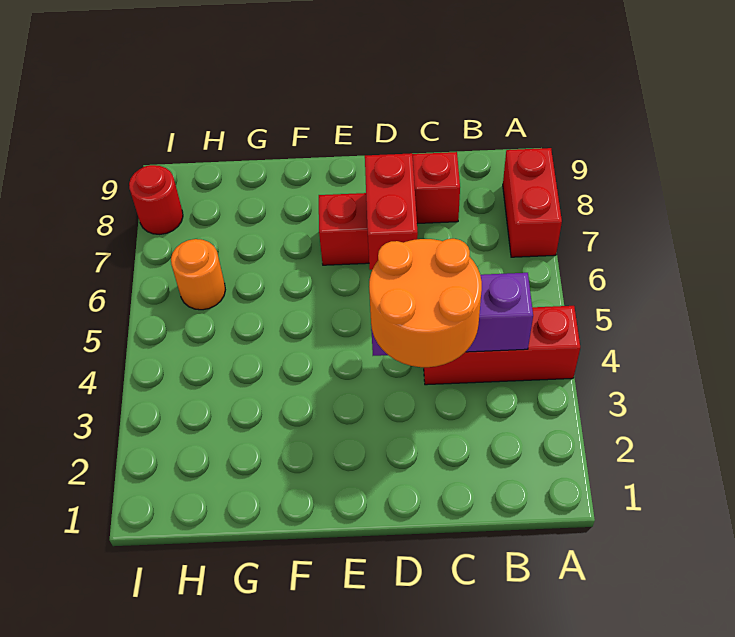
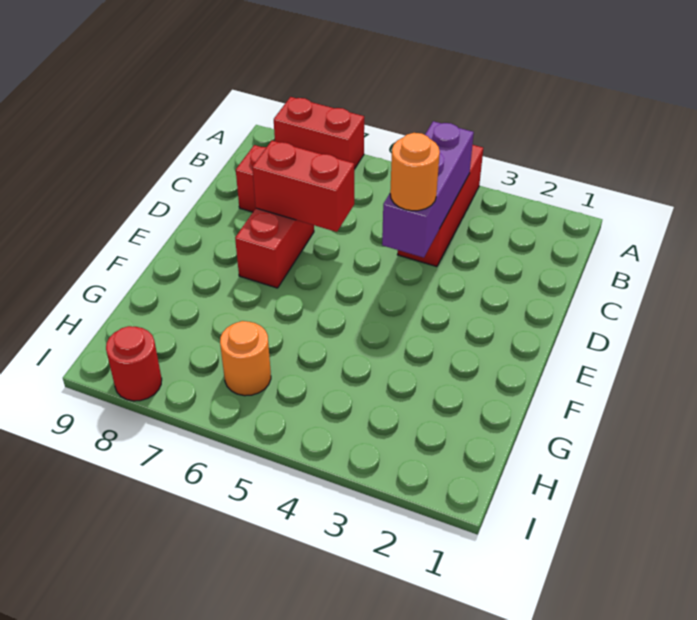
orange 2x2 round brick [369,239,482,367] -> orange 1x1 round brick [390,133,440,211]

